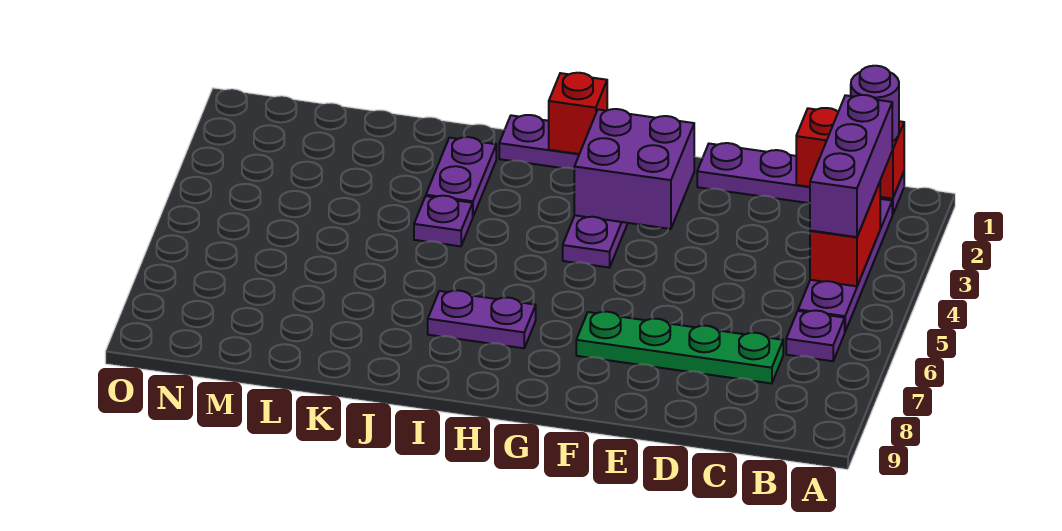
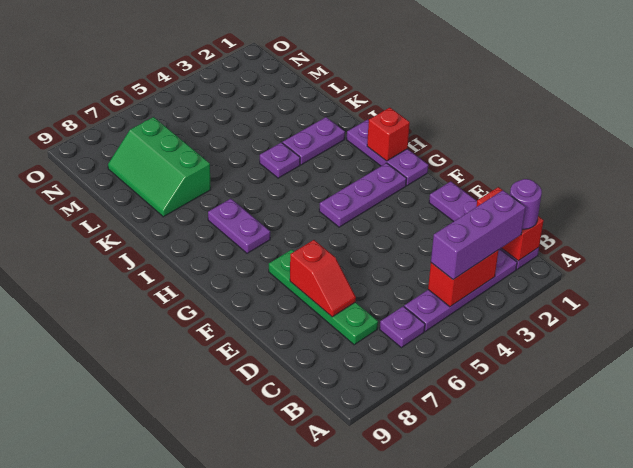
none -> red 1x2 slope [290,240,356,317]
purple 2x2 brick [574,109,694,229] -> none
none -> green 2x3 slope [108,117,211,217]

